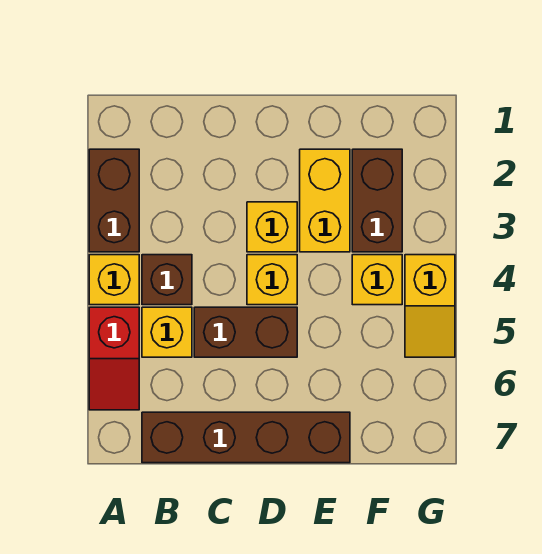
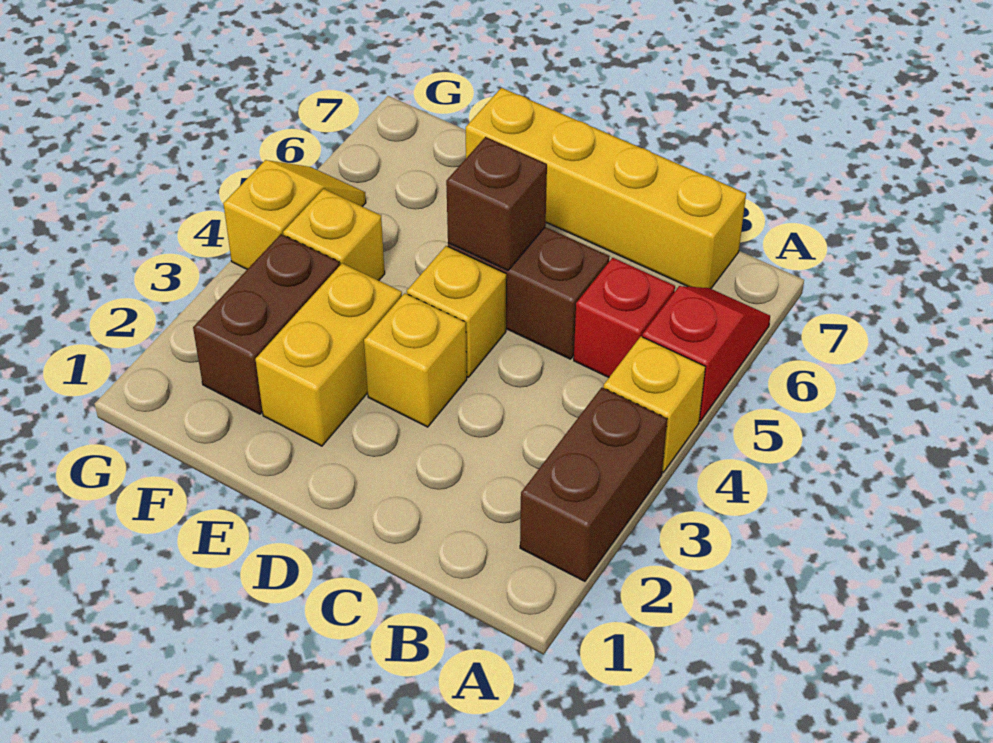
brown 1x1 brick [142,255,192,305] -> brown 1x1 brick moved to [446,137,547,270]
yellow 1x1 brick [142,307,192,357] -> red 1x1 brick [574,258,675,377]
brown 1x4 brick [142,412,350,463] -> yellow 1x4 brick [466,88,746,289]

